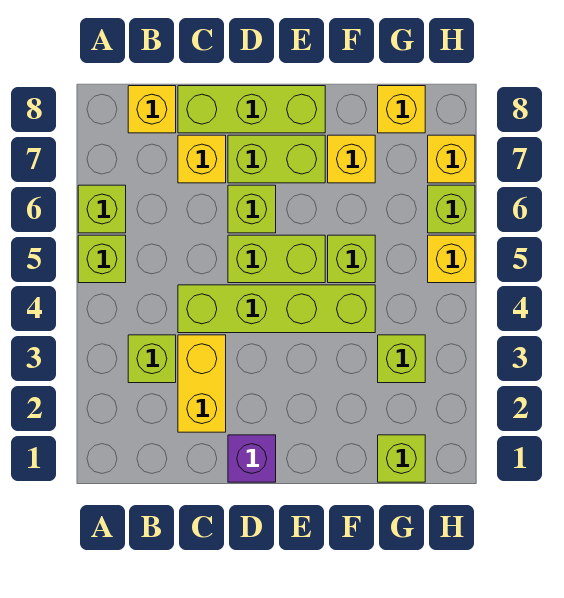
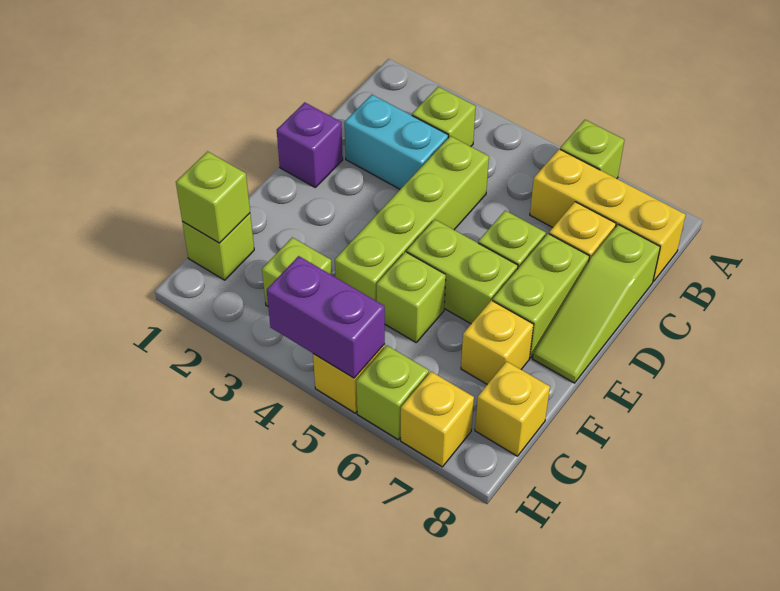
lime 1x1 brick [78,235,126,283] -> lime 1x1 brick moved to [176,152,250,243]
yellow 1x1 brick [128,86,176,133] -> yellow 1x3 brick [530,149,686,282]
yellow 1x2 brick [178,335,226,432] -> cyan 1x2 brick [345,95,448,189]
lime 1x3 brick [178,86,325,133] -> lime 1x3 slope [533,225,660,383]
lime 1x2 brick [228,235,325,283] -> lime 1x2 brick turned to [407,220,518,324]
none -> purple 1x2 brick [267,256,385,378]

